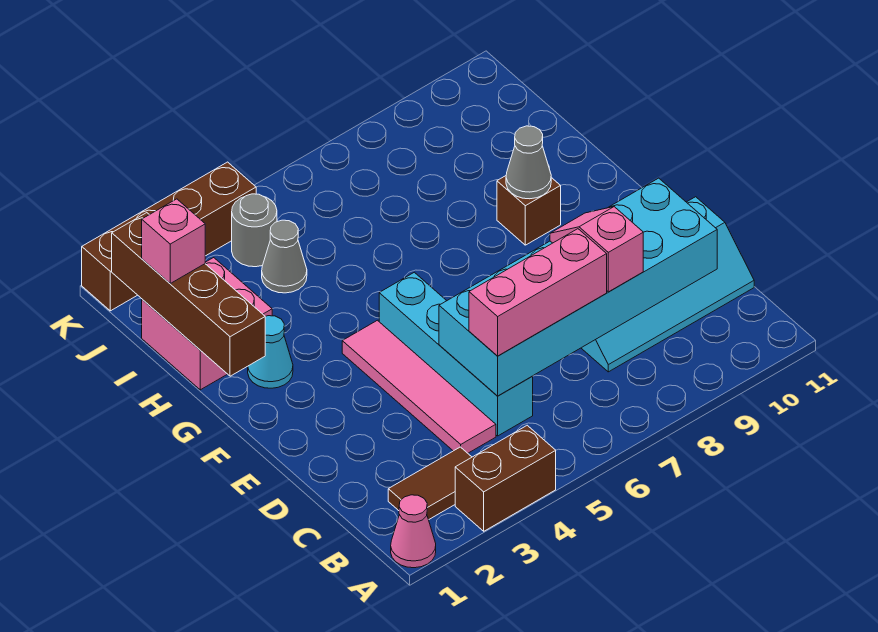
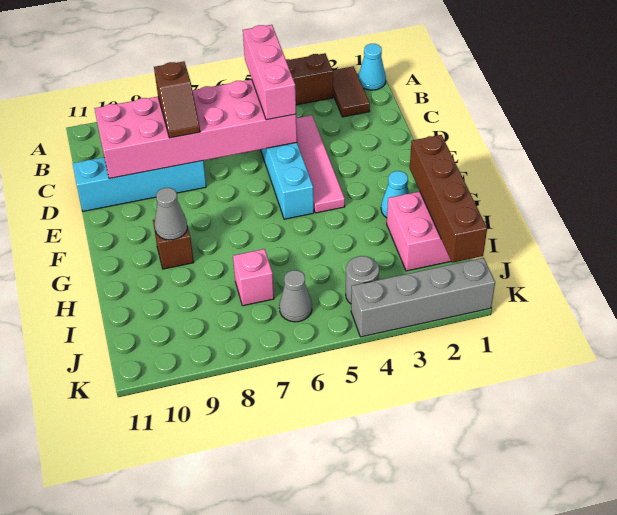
pink 1x1 cone [391,495,436,568] -> cyan 1x1 cone [358,44,386,90]
brown 1x2 tile [388,447,472,520] -> brown 1x2 tile turned to [333,67,370,117]
cyan 2x6 brick [439,178,717,396] -> pink 2x6 brick [94,79,297,179]
pink 1x3 brick [469,229,607,356] -> pink 1x3 brick turned to [243,25,296,120]
pink 1x2 slope [550,207,643,292] -> brown 1x2 slope [154,61,200,138]
pink 1x1 brick [142,199,205,283] -> pink 1x1 brick moved to [233,249,274,306]
grey 1x1 cone [262,220,307,293] -> grey 1x1 cone moved to [279,270,312,322]
brown 1x4 brick [82,162,256,311] -> grey 1x4 brick [351,258,495,337]

